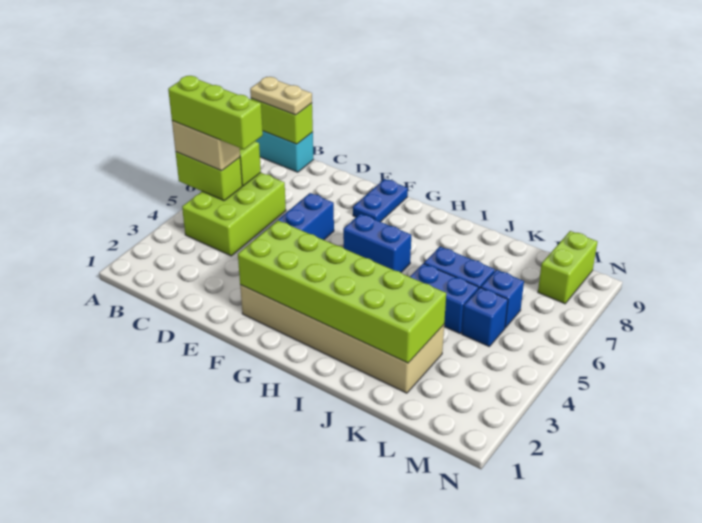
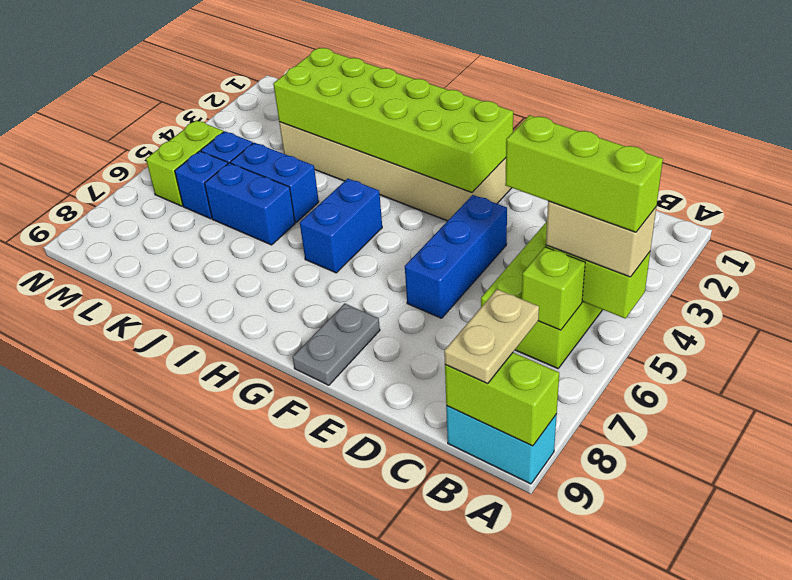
tan 1x2 plate [250,77,312,115] -> tan 1x2 plate turned to [444,289,539,383]
blue 1x2 plate [353,179,408,222] -> grey 1x2 plate [293,303,380,385]
blue 1x2 brick [343,214,411,272] -> blue 1x2 brick turned to [300,179,382,273]
lime 1x2 brick [538,231,597,304] -> lime 1x2 brick moved to [146,120,223,206]

